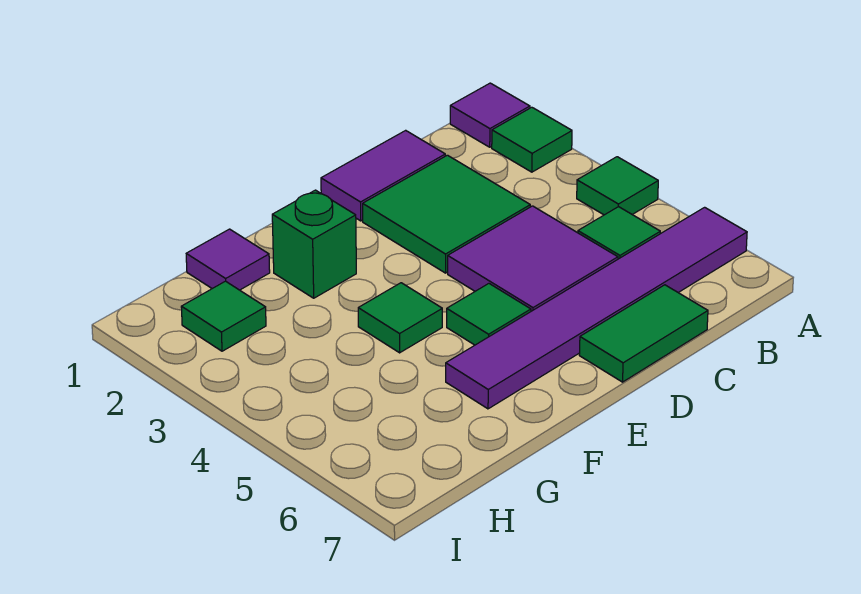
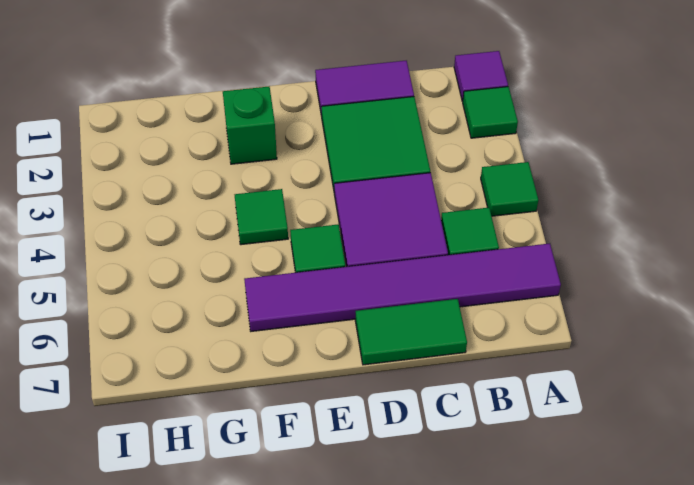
purple 1x1 tile [186,229,270,290] -> none
green 1x1 tile [181,281,266,351] -> none

